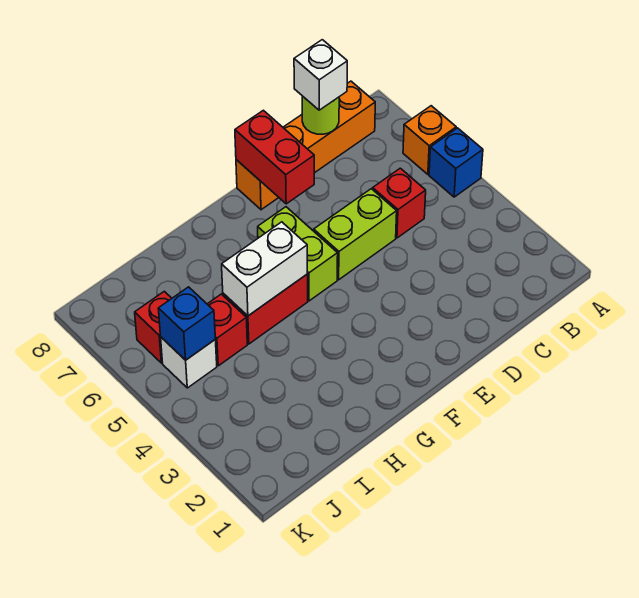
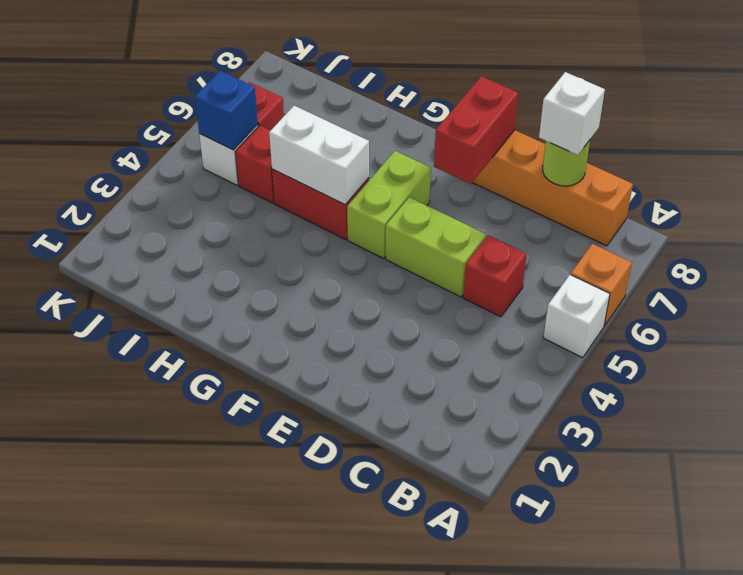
blue 1x1 brick [429,128,483,197] -> white 1x1 brick [543,274,610,358]

